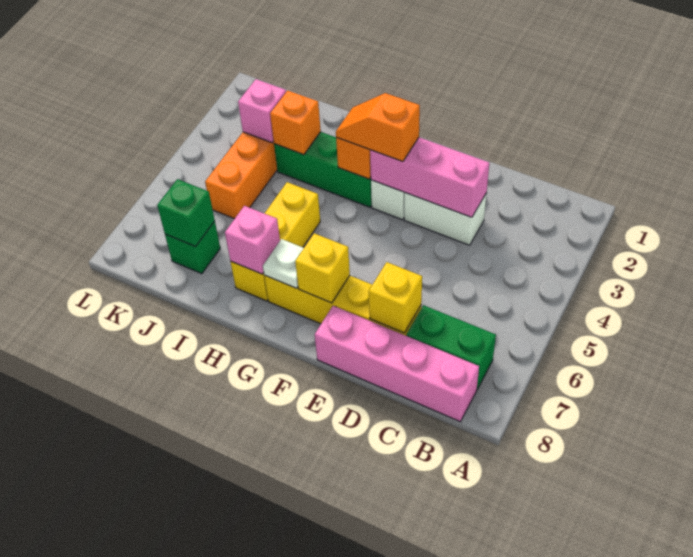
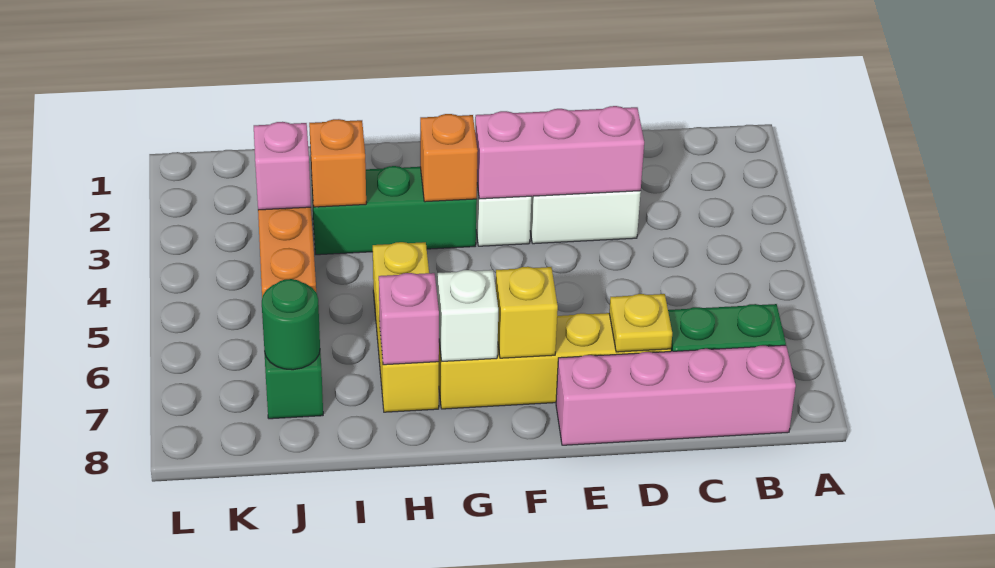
yellow 1x1 brick [369,262,422,333] -> yellow 1x1 plate [609,294,672,352]
orange 1x2 slope [336,93,420,162] -> none
white 1x1 plate [263,239,304,288] -> white 1x1 brick [437,270,498,361]
green 1x1 brick [157,179,215,247] -> green 1x1 round brick [262,279,320,370]

